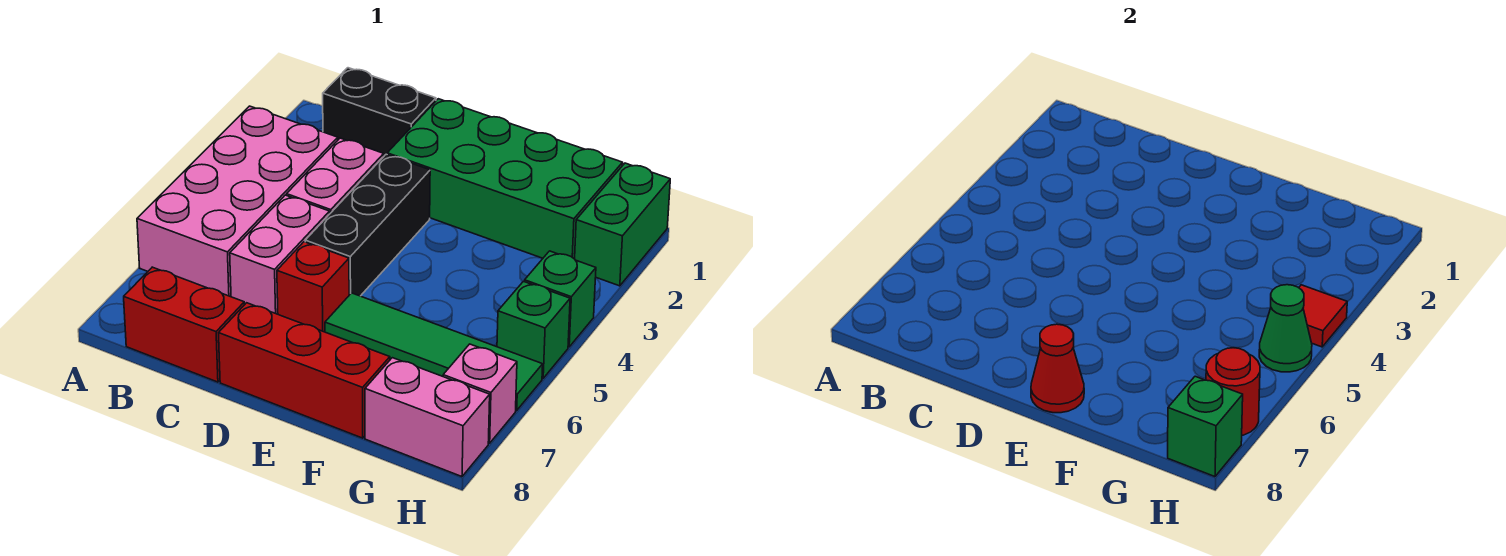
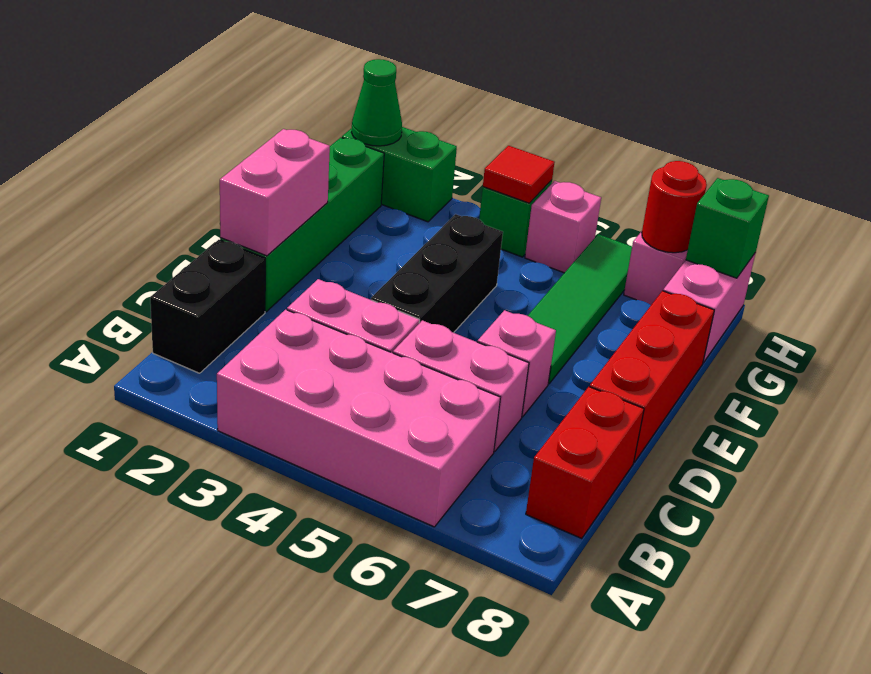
green 2x4 brick [387,99,623,259] -> green 1x4 brick [220,137,384,312]
none -> pink 1x2 brick [220,129,330,256]
black 1x3 brick [305,154,430,296] -> black 1x3 brick turned to [371,214,503,333]
red 1x1 brick [277,242,349,332] -> pink 1x1 brick [478,310,556,417]
red 1x1 cone [1031,324,1084,413] -> none
green 1x1 brick [497,281,570,378] -> pink 1x1 brick [525,181,601,273]
green 1x1 cone [1259,285,1312,372] -> green 1x1 cone moved to [352,59,402,146]

